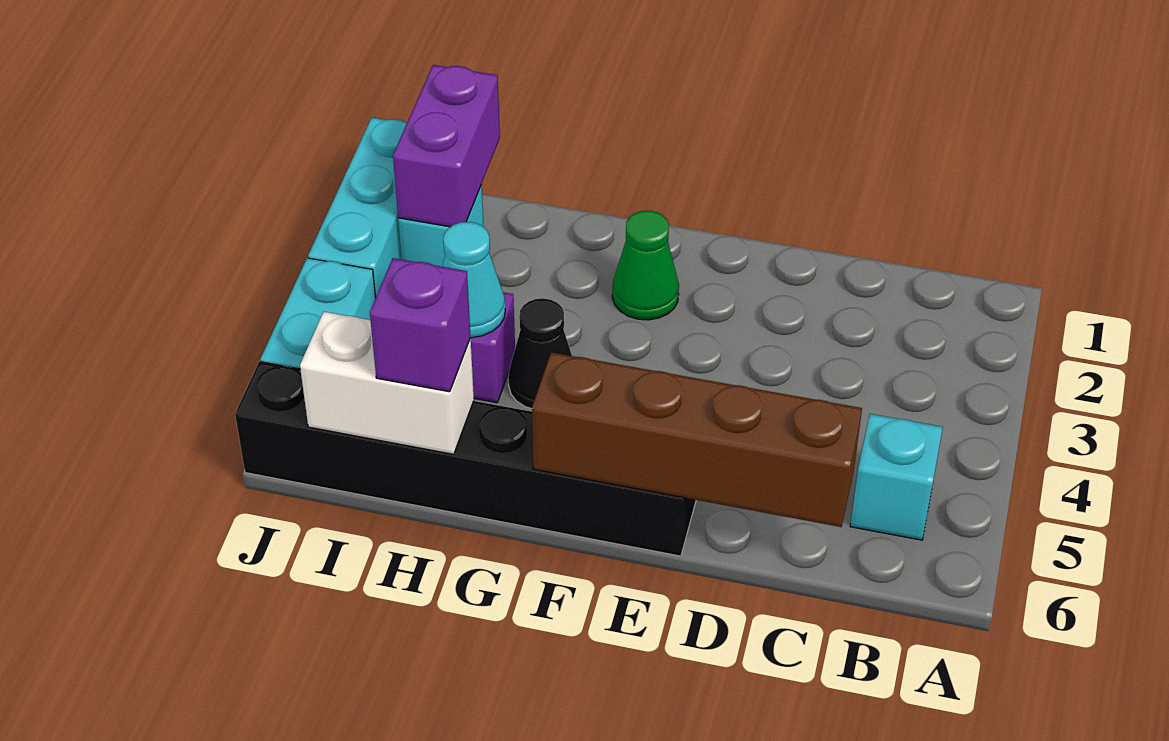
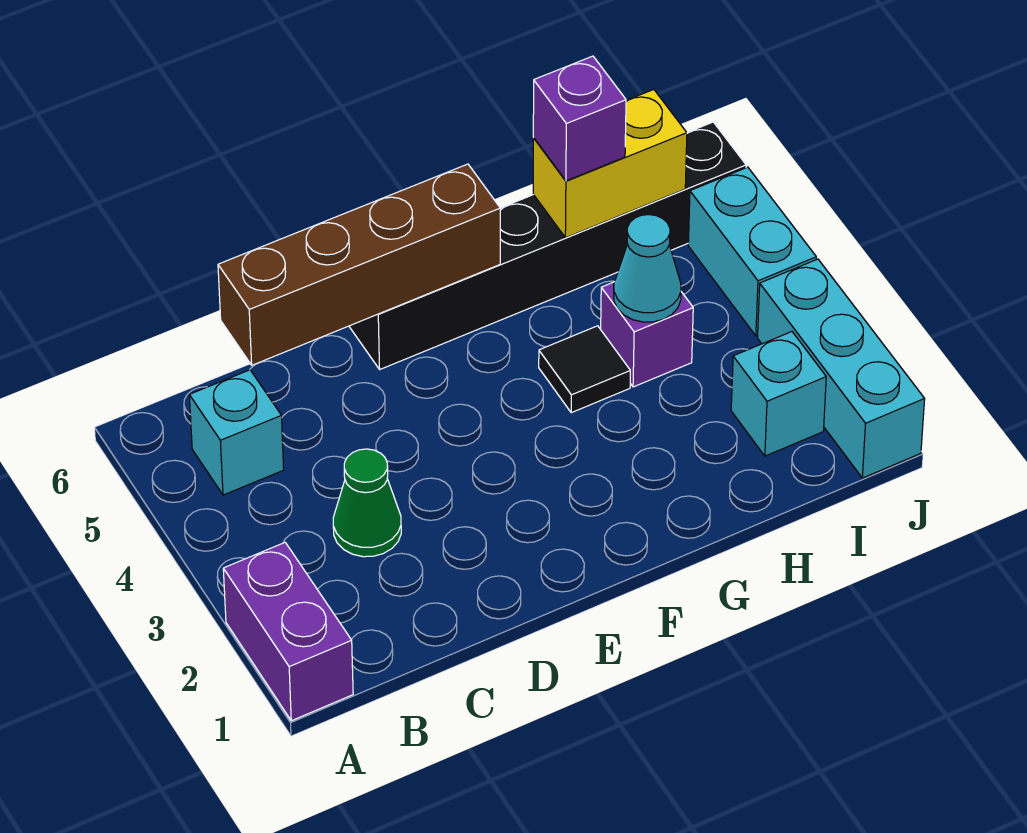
green 1x1 cone [612,211,679,320] -> green 1x1 cone moved to [333,449,401,557]
black 1x1 cone [508,298,572,409] -> black 1x1 tile [539,326,630,413]
white 1x2 brick [300,312,474,454] -> yellow 1x2 brick [533,90,687,238]
purple 1x2 brick [393,65,500,227] -> purple 1x2 brick moved to [223,543,353,721]

